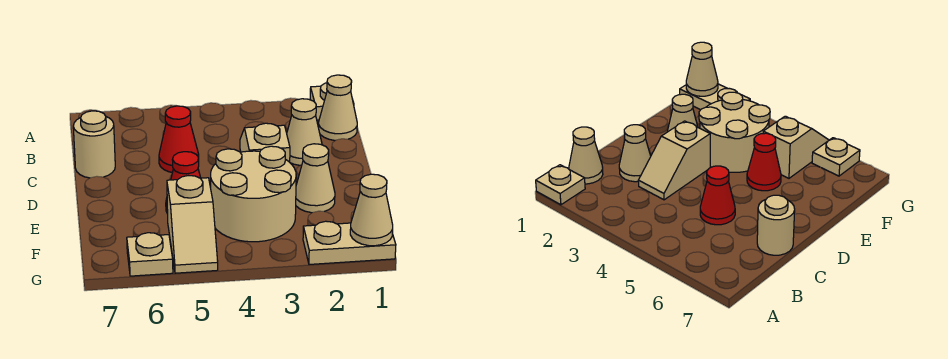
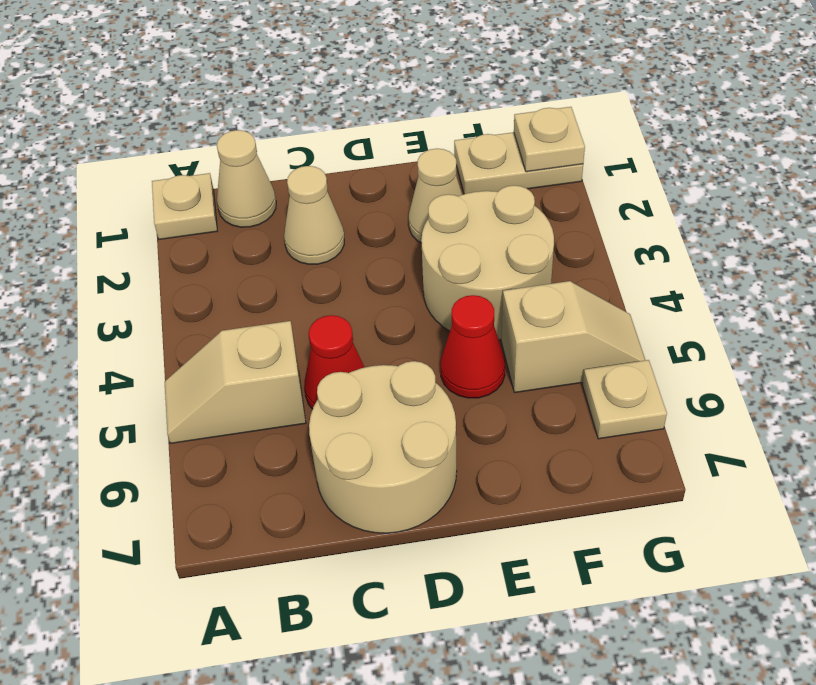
tan 1x2 slope [240,123,290,162] -> tan 1x2 slope moved to [165,321,306,443]
tan 1x1 round brick [73,111,115,178] -> tan 2x2 round brick [309,361,457,533]
tan 1x2 plate [303,221,396,264] -> tan 1x2 plate turned to [454,132,583,194]
tan 1x1 cone [350,174,393,246] -> tan 1x1 plate [514,107,585,172]

